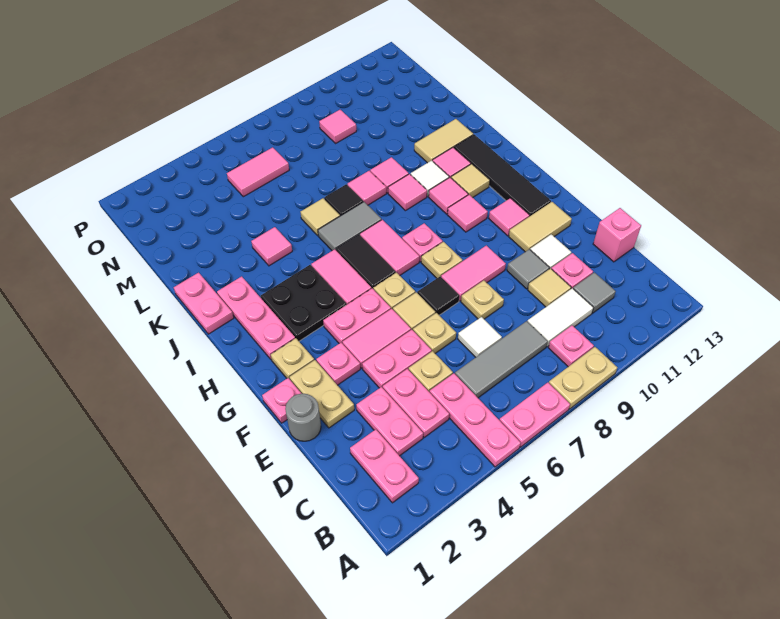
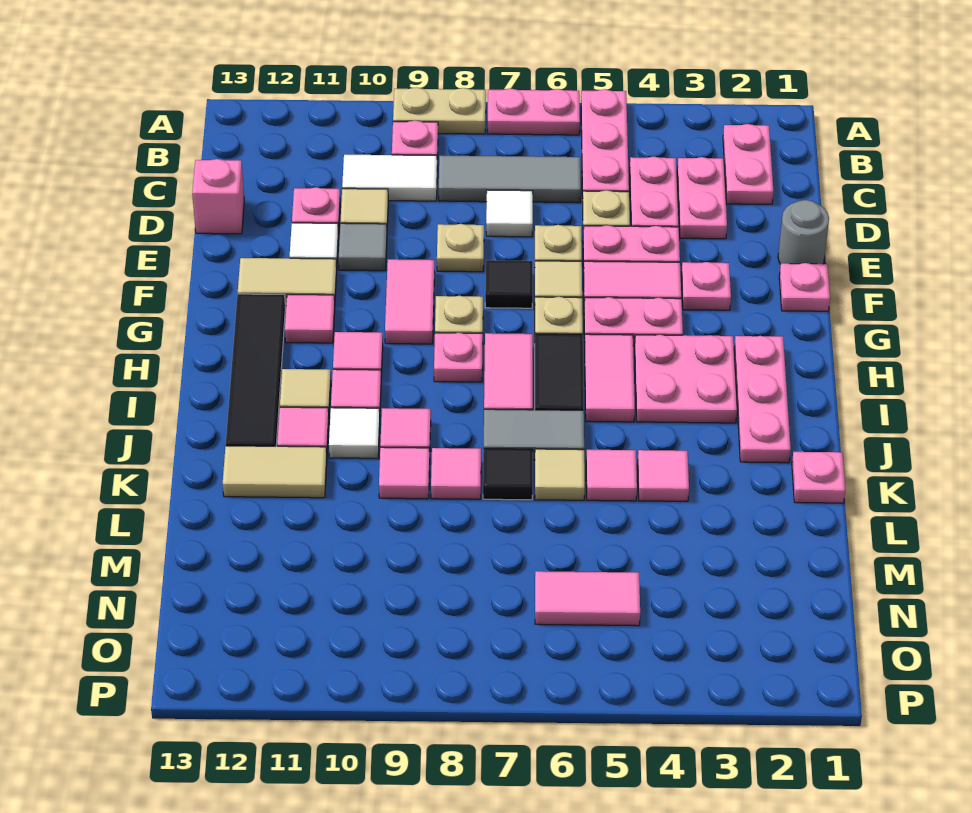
grey 1x1 tile [573,272,616,313] -> none
tan 1x2 plate [290,360,354,428] -> none
pink 1x2 tile [441,245,506,301] -> pink 1x2 tile turned to [385,259,435,344]
tan 1x1 plate [271,338,314,379] -> none
black 2x2 plate [261,265,347,341] -> pink 2x2 plate [635,335,737,423]
pink 1x2 plate [174,273,234,334] -> pink 1x1 plate [792,452,845,503]
pink 1x1 tile [319,110,356,143] -> pink 1x1 tile moved to [586,450,637,501]

